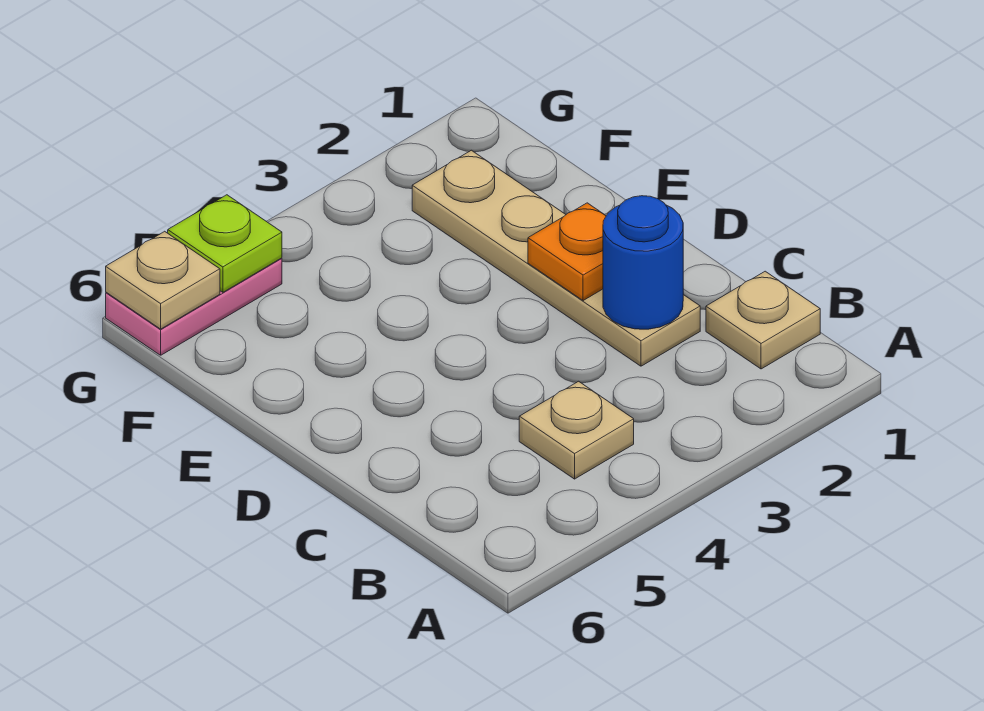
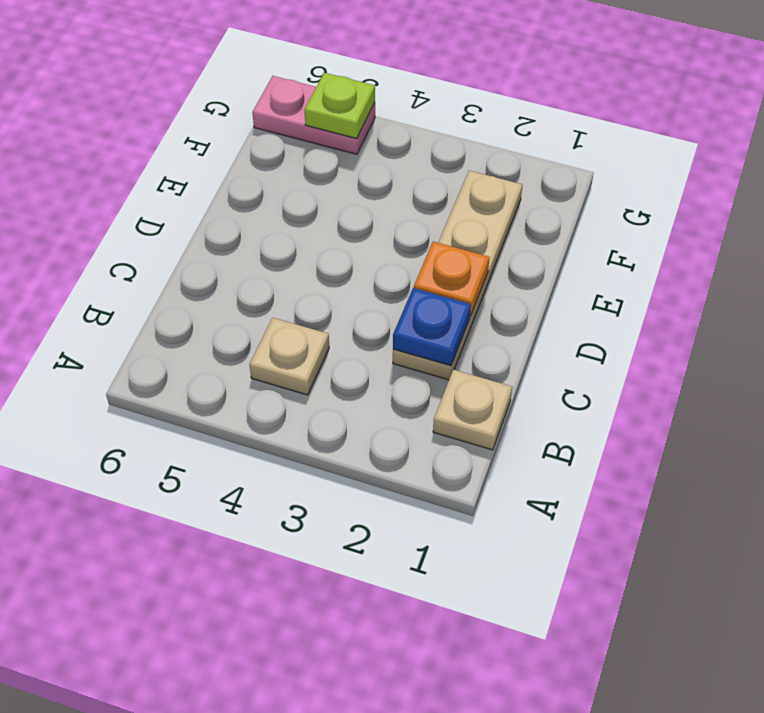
blue 1x1 round brick [603,196,683,329] -> blue 1x1 plate [393,288,471,366]
tan 1x1 plate [106,231,220,329] -> none

